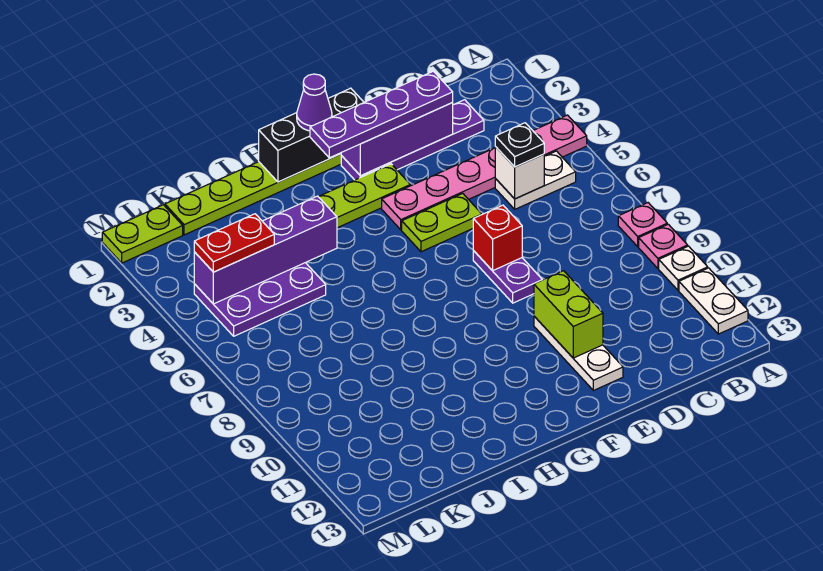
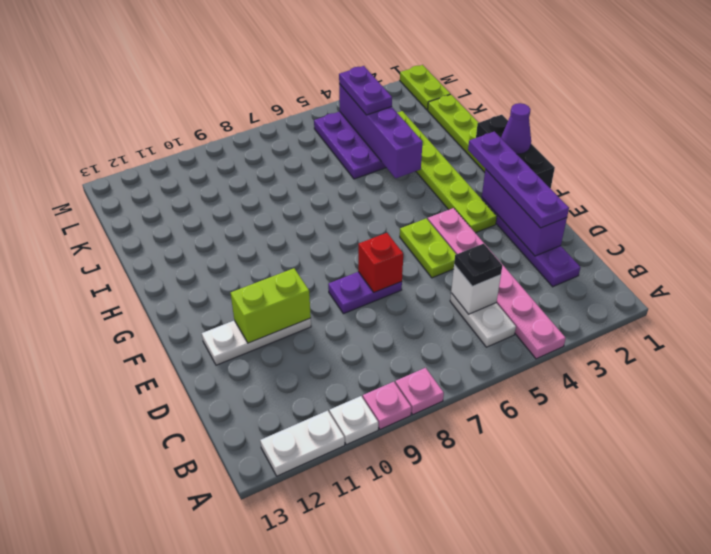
red 1x2 plate [194,214,274,272] -> purple 1x2 plate [339,66,392,115]

